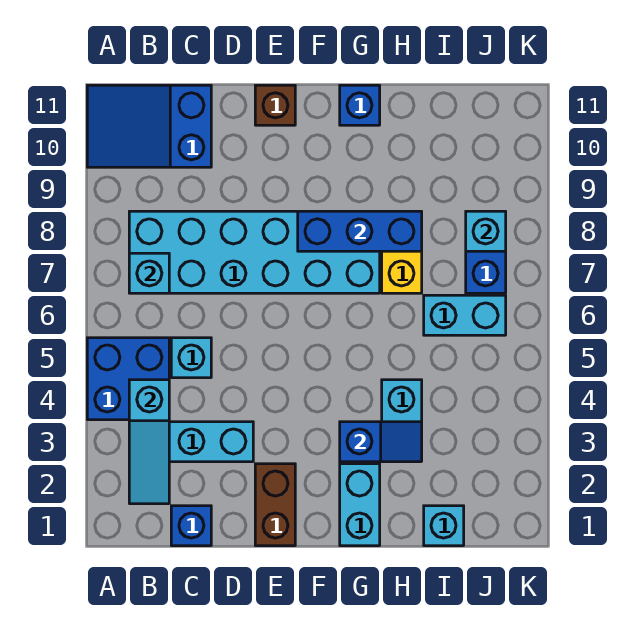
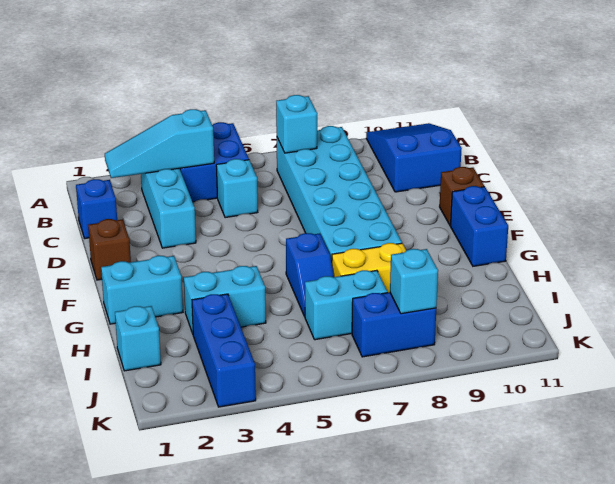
brown 1x2 brick [255,464,295,546] -> brown 1x1 brick [88,219,131,280]
blue 1x3 brick [298,211,422,251] -> blue 1x3 brick moved to [192,294,256,407]
blue 1x2 slope [340,422,422,462] -> blue 1x2 slope moved to [286,233,334,317]
blue 1x1 brick [340,85,380,125] -> blue 1x2 brick [450,186,508,266]
cyan 1x2 brick [424,295,506,335] -> cyan 1x2 brick turned to [305,270,388,340]

